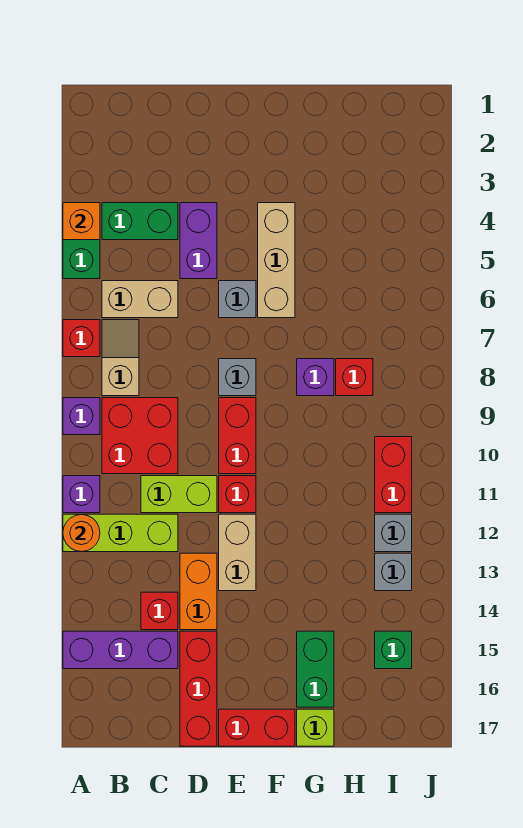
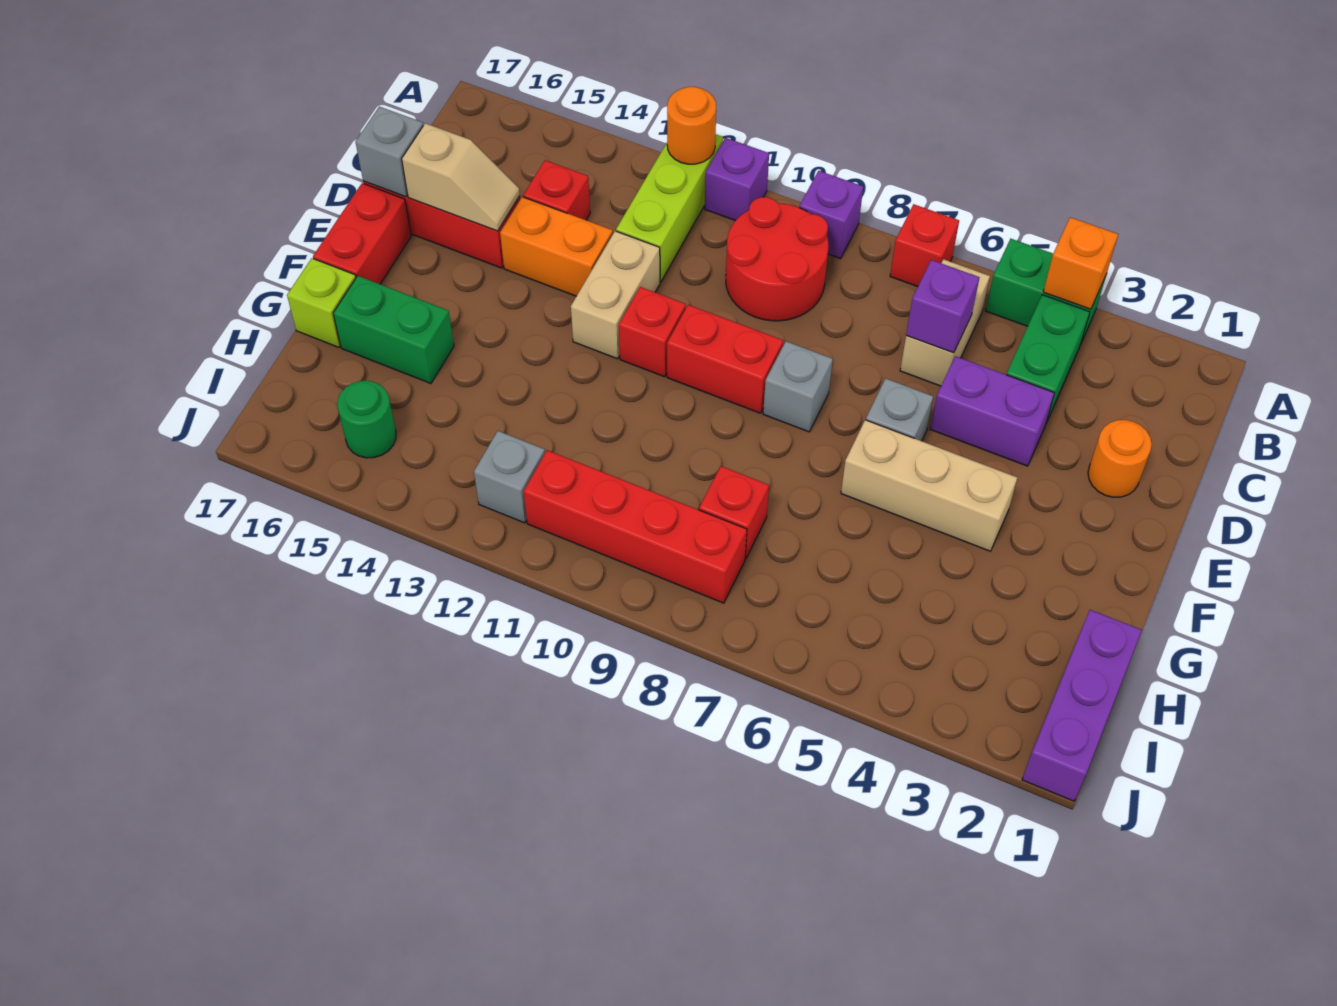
purple 1x3 brick [63,631,178,669] -> purple 1x3 brick moved to [1022,610,1142,801]
tan 1x2 slope [102,320,139,396] -> tan 1x2 slope moved to [402,123,520,231]
red 2x2 brick [102,398,178,474] -> red 2x2 round brick [726,197,828,321]
lime 1x2 brick [141,476,217,513] -> none
none -> orange 1x1 round brick [1088,420,1152,497]
tan 1x2 brick [219,514,256,591] -> tan 1x2 brick turned to [571,231,660,359]
purple 1x1 brick [297,359,334,396] -> purple 1x1 brick moved to [906,260,980,353]
red 1x2 brick [375,437,412,513] -> red 1x4 brick [524,450,747,603]
grey 1x1 brick [375,553,412,591] -> grey 1x1 brick moved to [356,107,423,197]
green 1x1 brick [375,631,412,669] -> green 1x1 round brick [337,381,396,458]

